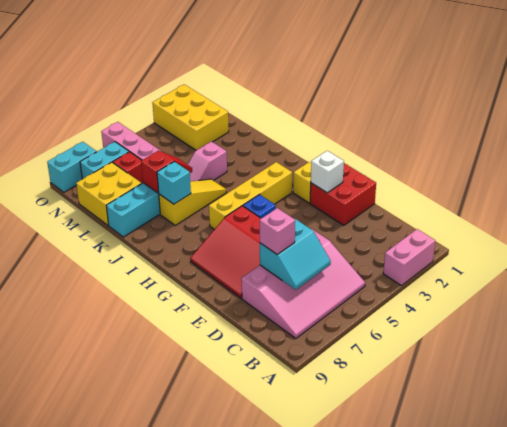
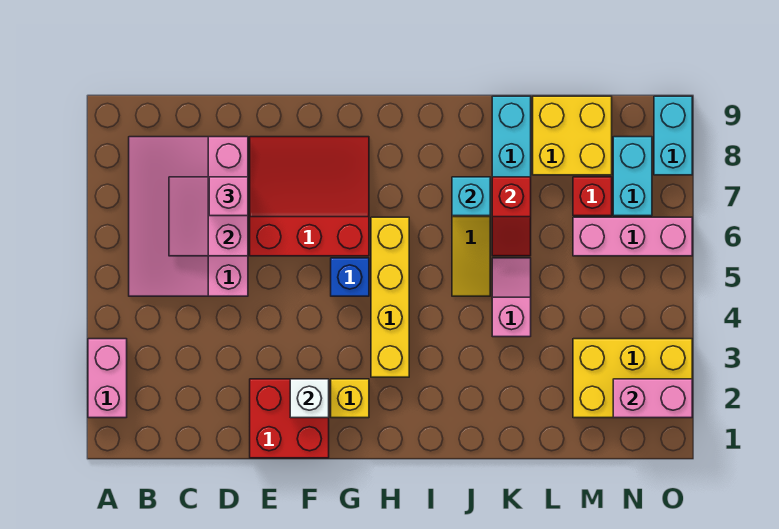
cyan 2x2 slope [260,219,331,290] -> pink 2x2 slope [169,177,248,256]
none -> pink 1x2 brick [613,379,692,418]

